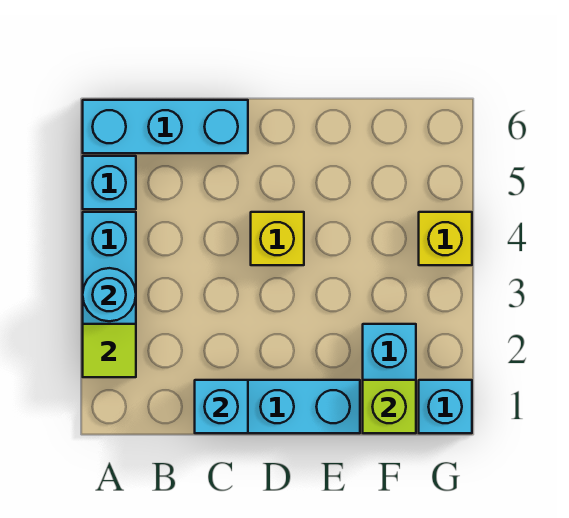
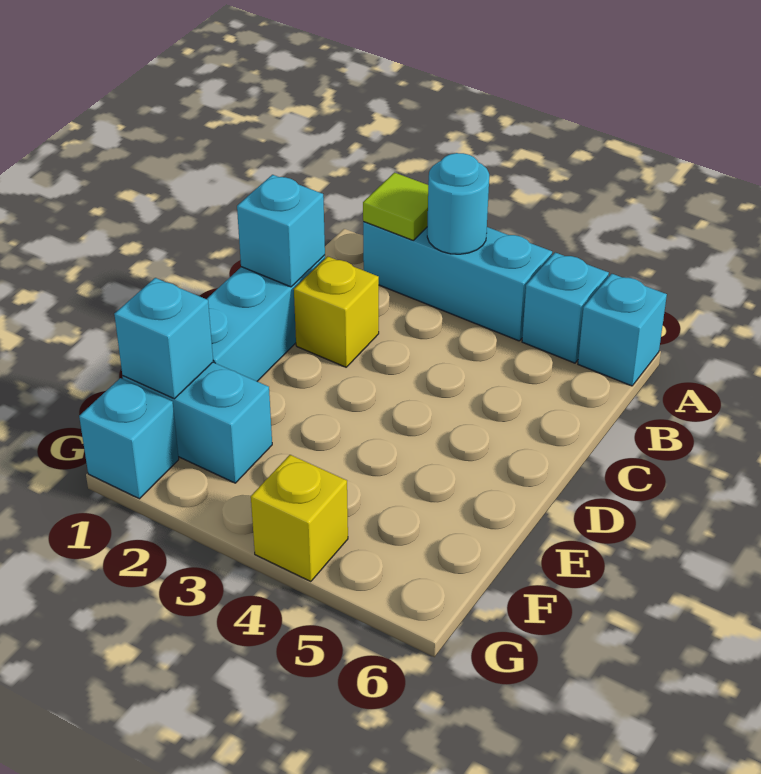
cyan 1x3 brick [83,100,248,153] -> cyan 1x1 brick [578,274,667,386]
yellow 1x1 brick [251,212,304,265] -> yellow 1x1 brick moved to [294,256,379,367]
lime 1x1 brick [363,380,416,433] -> cyan 1x1 brick [114,278,213,399]

